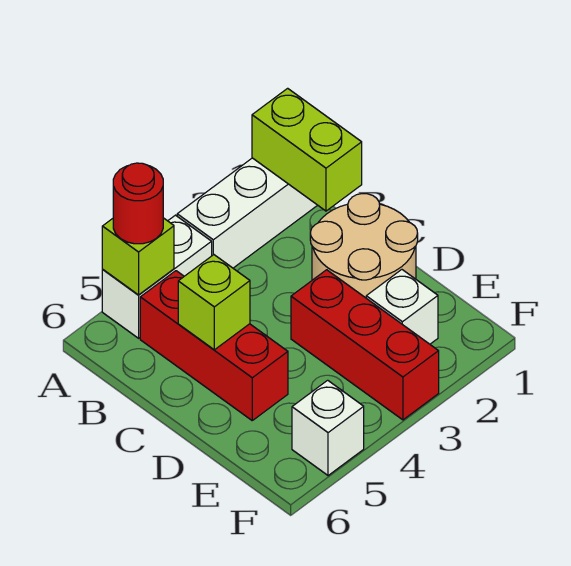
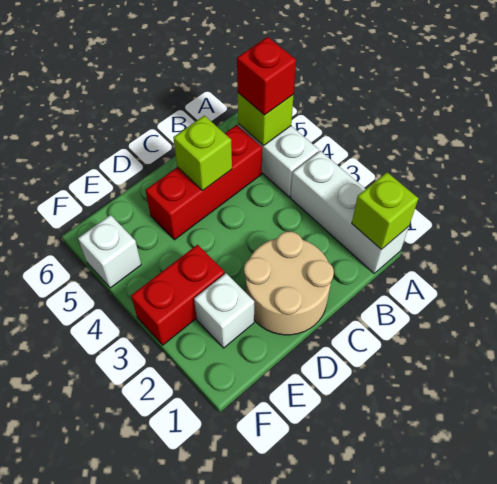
lime 1x2 brick [252,88,362,211] -> lime 1x1 brick [352,172,418,249]
red 1x1 round brick [113,163,163,244] -> red 1x1 brick [237,37,296,115]
red 1x3 brick [291,270,439,420] -> red 1x2 brick [131,245,225,345]

